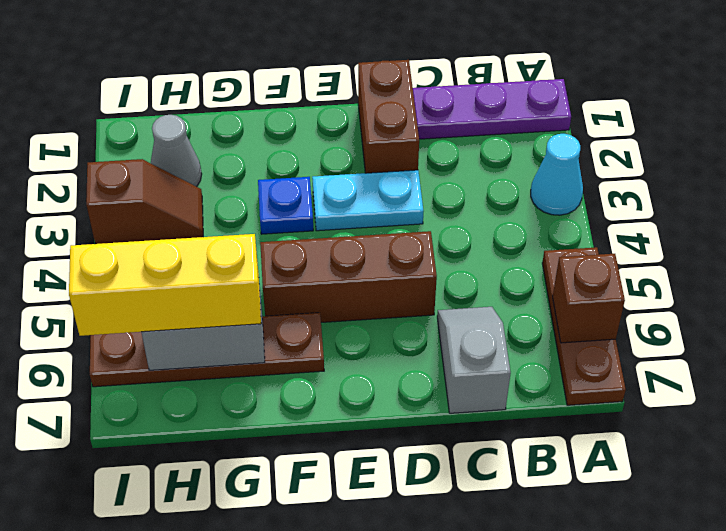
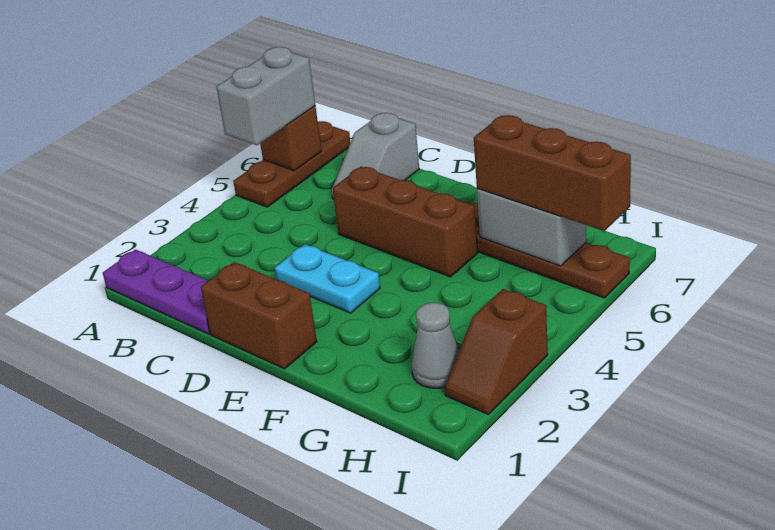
cyan 1x1 cone [531,134,583,215] -> none
none -> grey 1x2 brick [217,47,315,145]
brown 1x2 brick [358,60,419,173] -> brown 1x2 brick turned to [201,262,317,369]
blue 1x1 plate [258,177,313,234] -> none
yellow 1x3 brick [69,234,261,336] -> brown 1x3 brick [474,115,631,231]
brown 1x2 slope [86,159,203,244] -> brown 1x2 slope turned to [445,289,548,414]

